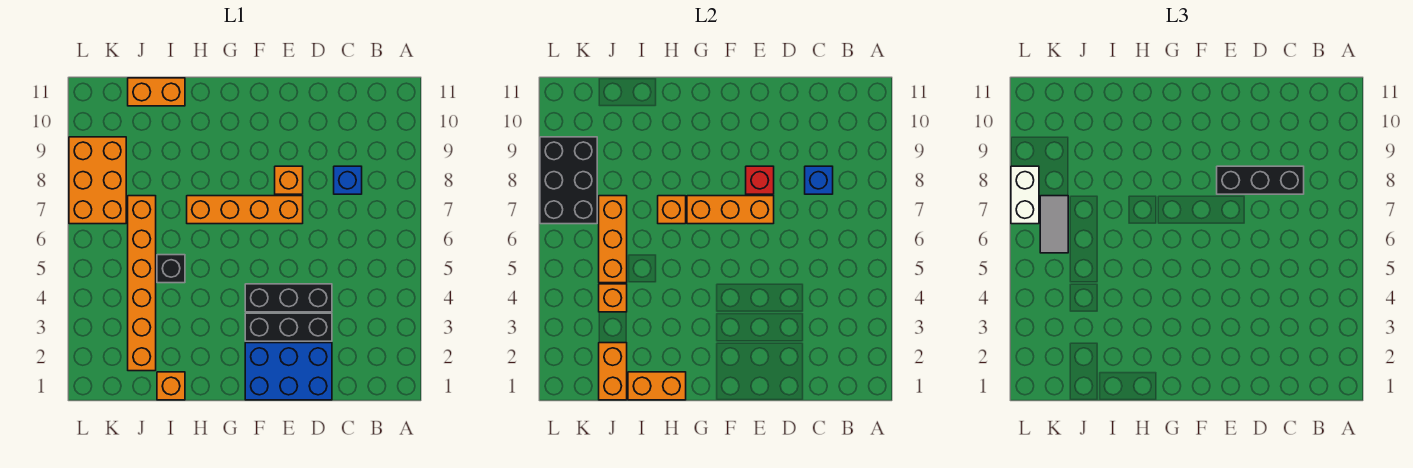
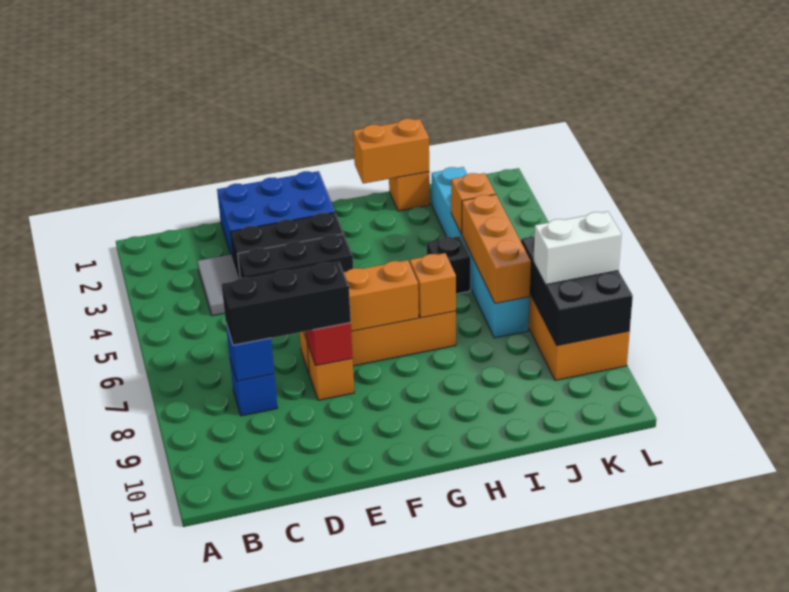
orange 1x2 brick [128,78,185,106] -> none
orange 1x2 brick [599,343,627,400] -> none
orange 1x6 brick [128,196,156,371] -> cyan 1x6 brick [432,167,530,338]
grey 1x2 tile [1040,196,1068,253] -> grey 1x2 tile moved to [197,254,239,316]
white 1x2 brick [1011,166,1039,224] -> white 1x2 brick turned to [533,212,622,285]

